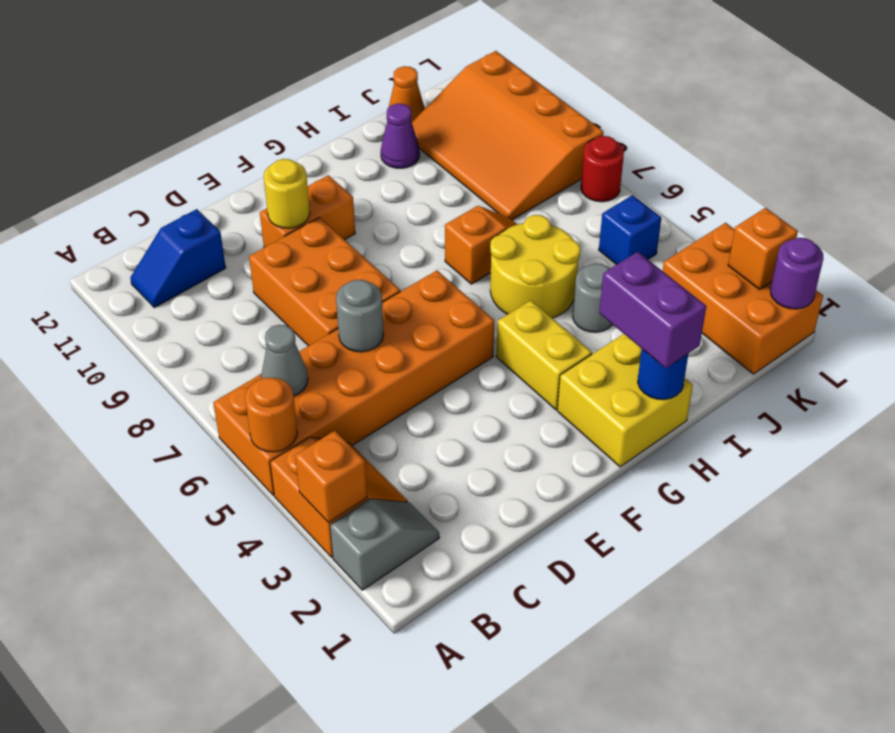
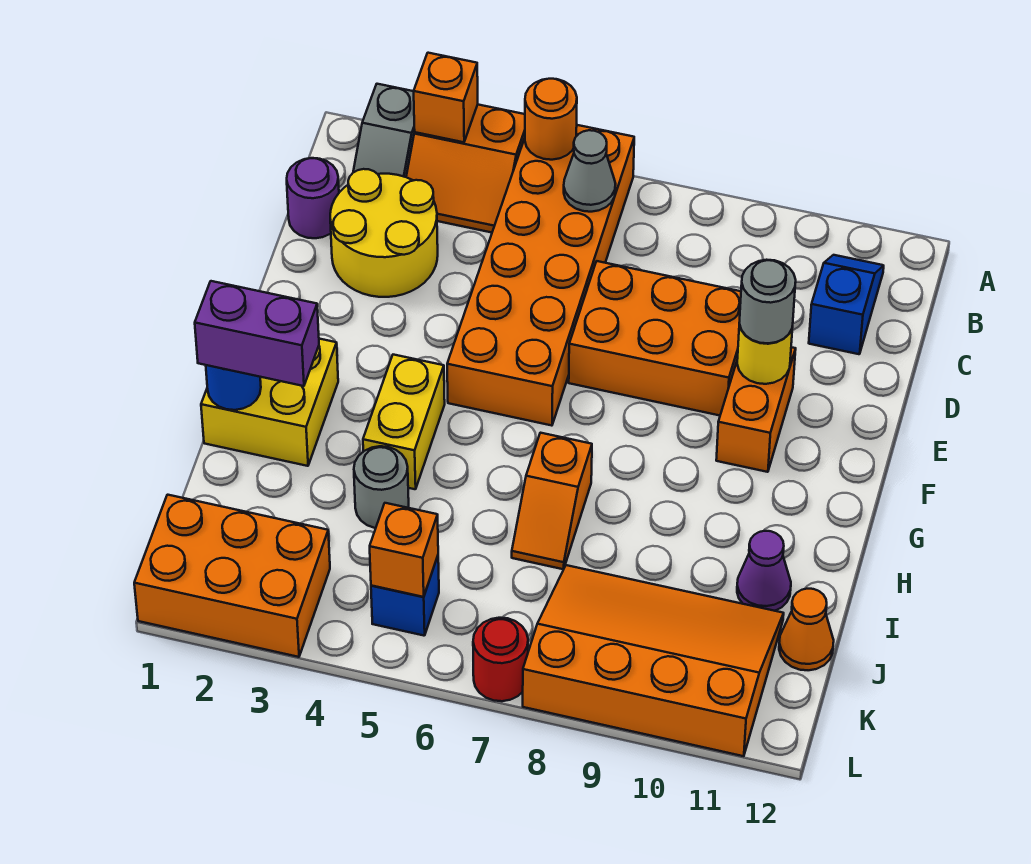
grey 1x1 round brick [336,280,384,352] -> grey 1x1 round brick moved to [739,260,796,343]
yellow 1x2 brick [496,300,592,410] -> yellow 1x2 brick turned to [363,355,445,489]
yellow 2x2 round brick [490,215,580,318] -> yellow 2x2 round brick moved to [330,169,438,297]
purple 1x1 round brick [770,238,823,309] -> purple 1x1 round brick moved to [287,158,339,238]
orange 1x1 brick [728,208,798,289] -> orange 1x1 brick moved to [370,503,438,597]

